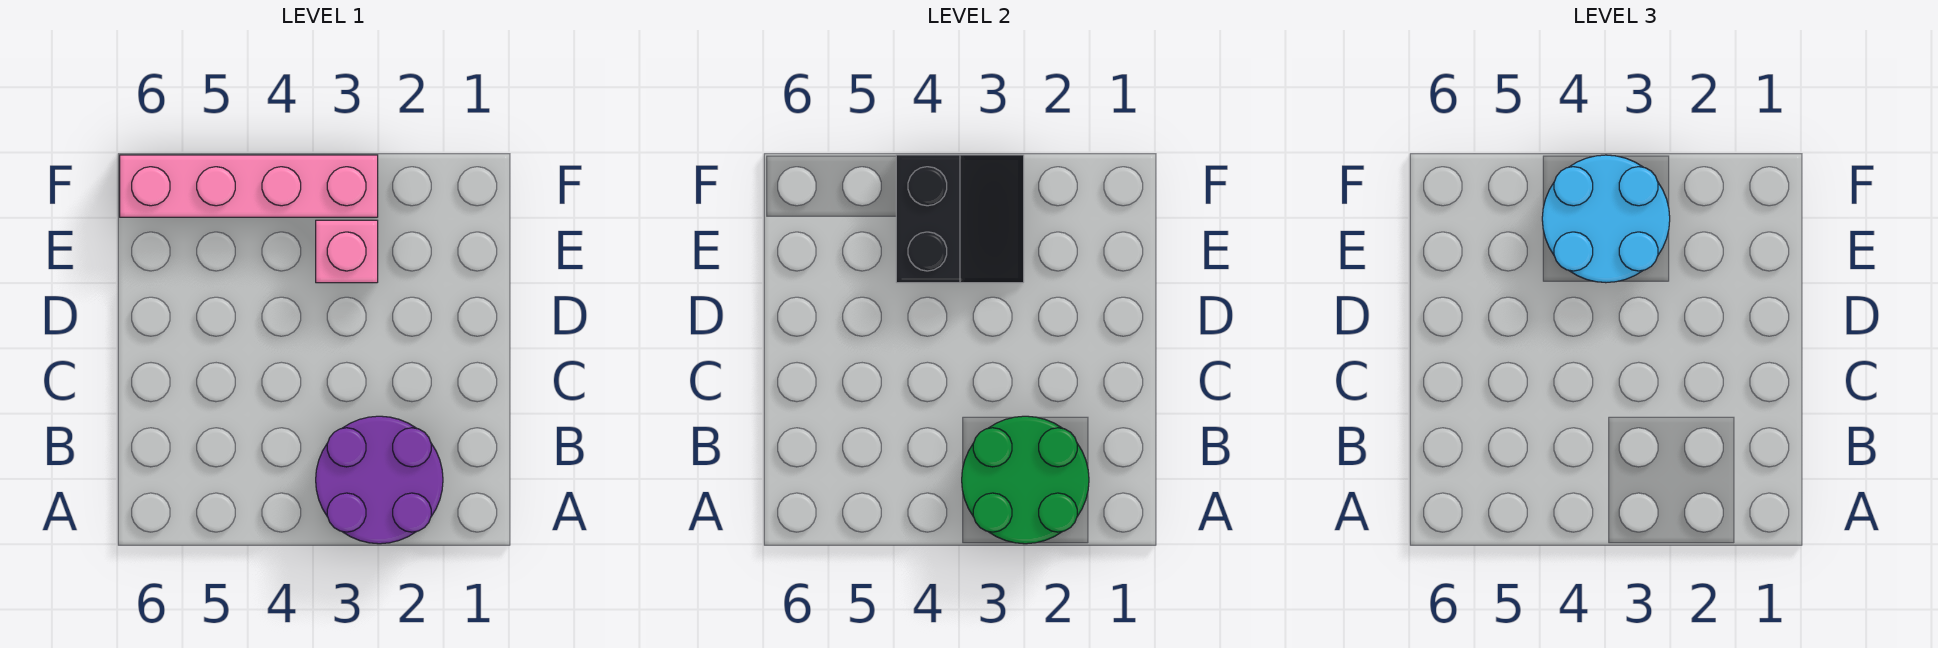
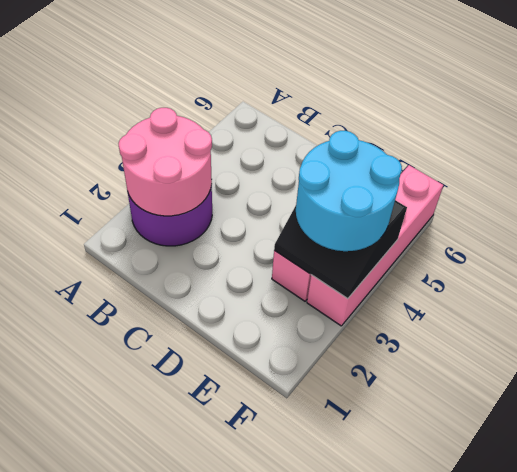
green 2x2 round brick [962,416,1089,544] -> pink 2x2 round brick [119,108,212,216]

